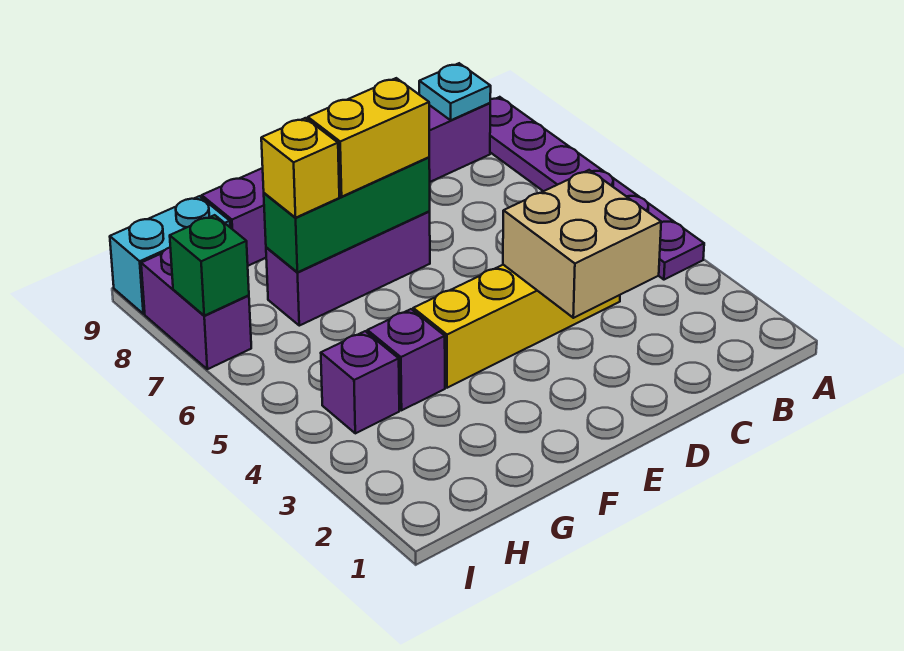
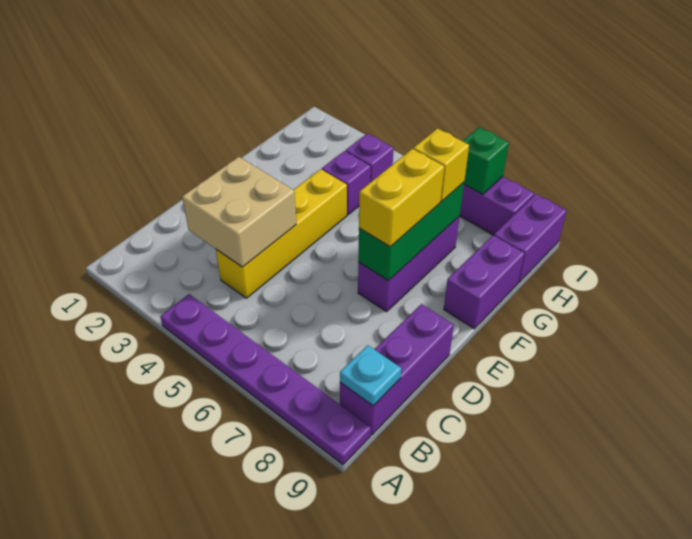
cyan 1x2 brick [110,196,230,314] -> purple 1x2 brick [494,194,567,283]

